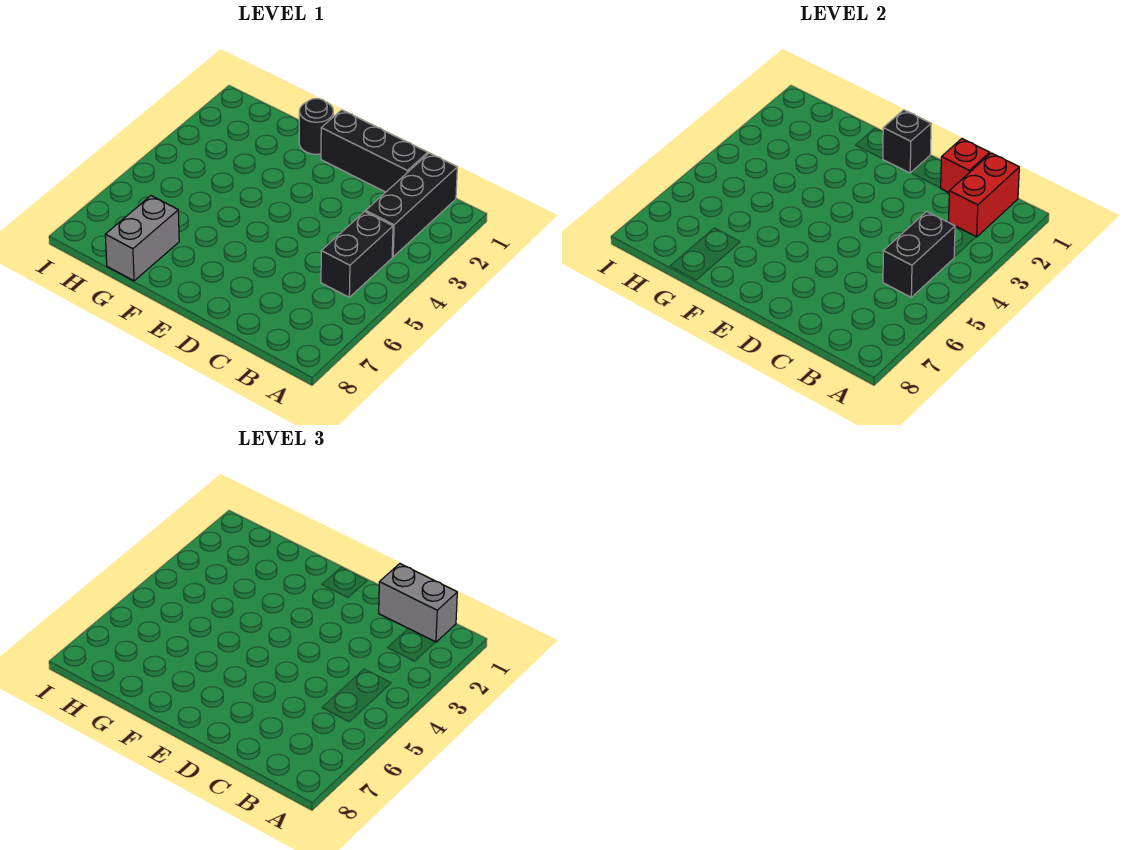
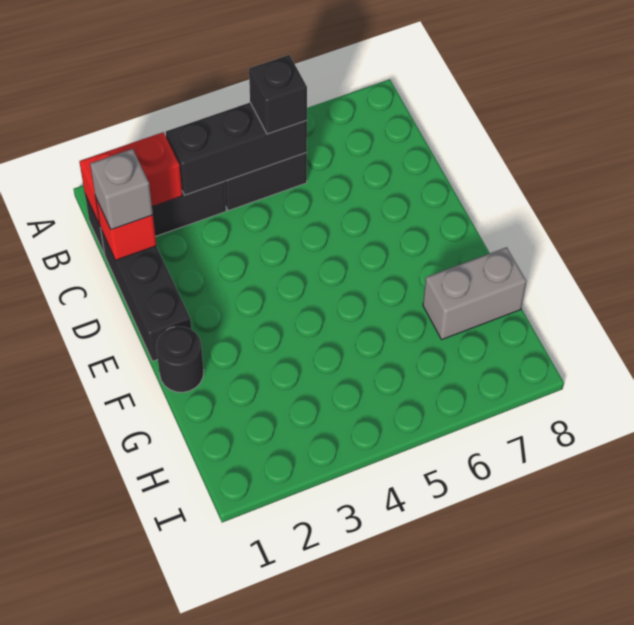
grey 1x2 brick [379,564,457,642] -> grey 1x1 brick [90,149,153,230]
black 1x2 brick [883,212,955,297] -> black 1x3 brick [166,103,307,195]
black 1x1 brick [883,110,931,173] -> black 1x1 brick moved to [249,55,307,134]

